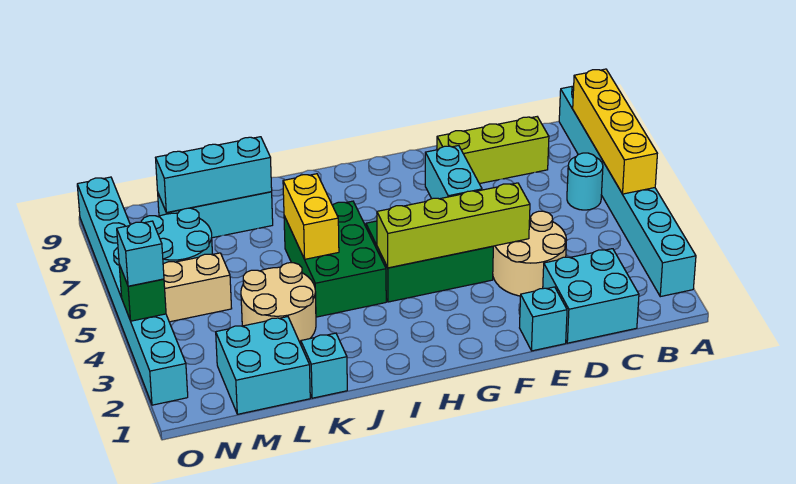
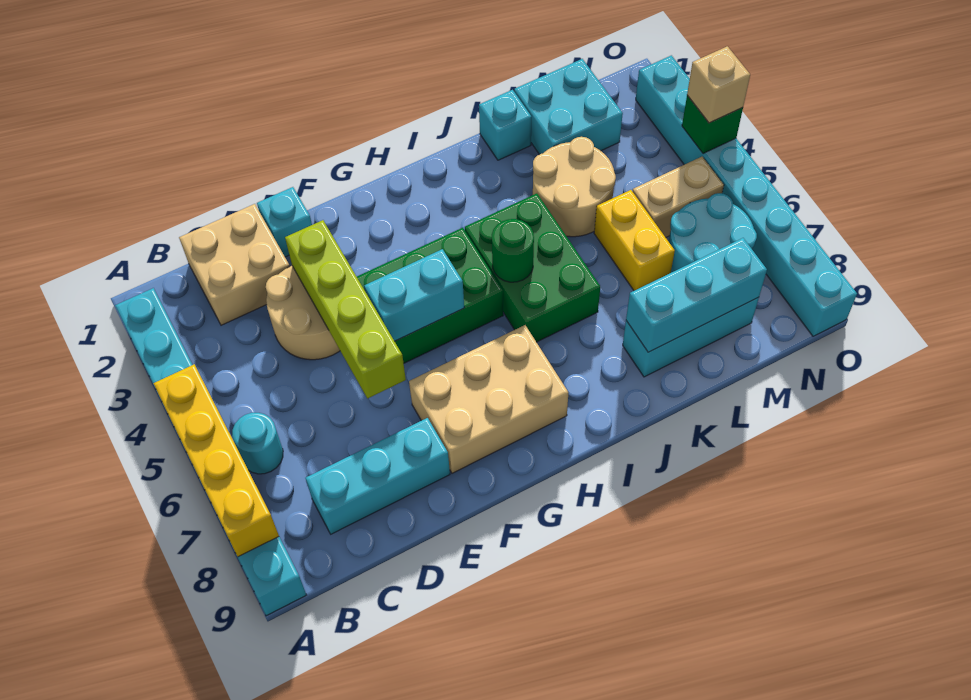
cyan 2x2 brick [543,249,639,343] -> tan 2x2 brick [179,204,290,325]
lime 1x3 brick [437,117,549,184] -> cyan 1x3 brick [306,418,450,534]
lime 1x4 brick [377,183,530,268] -> lime 1x4 brick turned to [285,220,406,398]
cyan 1x2 brick [425,146,482,199] -> cyan 1x2 brick turned to [364,249,464,341]
none -> tan 2x3 brick [409,325,569,473]
none -> green 1x1 round brick [492,219,534,282]
yellow 1x2 brick [283,174,339,259] -> yellow 1x2 brick moved to [594,190,675,291]
cyan 1x1 brick [117,221,164,286] -> tan 1x1 brick [687,46,750,123]

